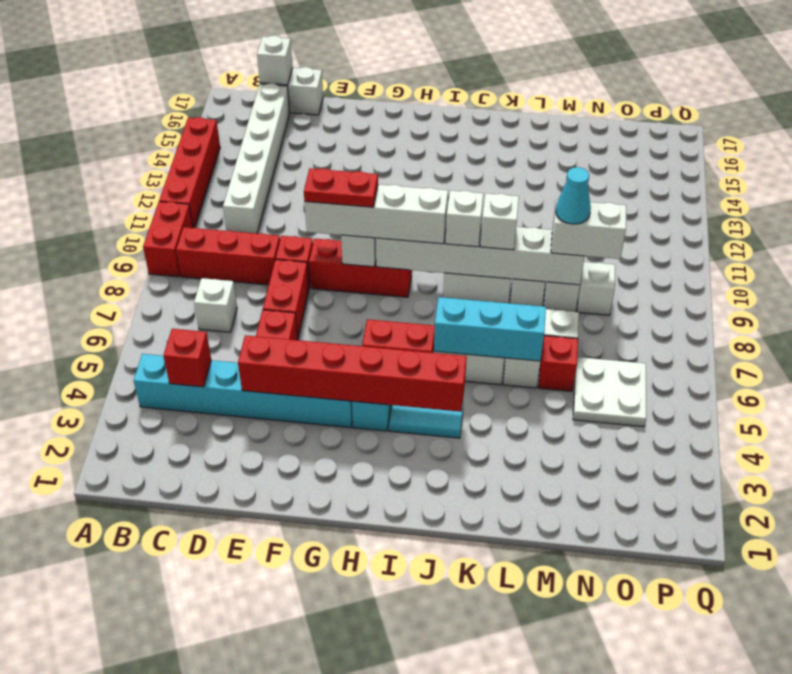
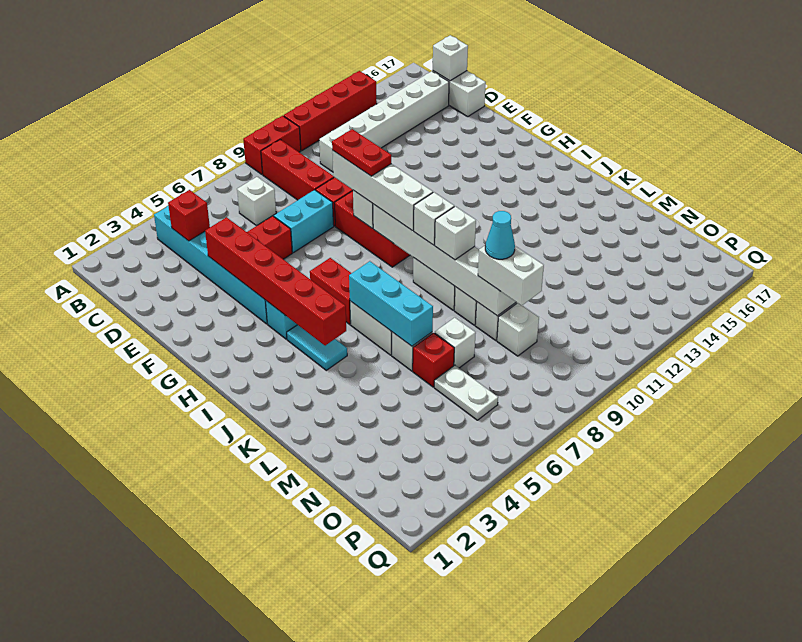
red 1x2 brick [263,260,309,337] -> cyan 1x2 brick [274,190,334,253]
white 2x2 plate [573,357,646,427] -> white 1x2 plate [434,365,498,420]

